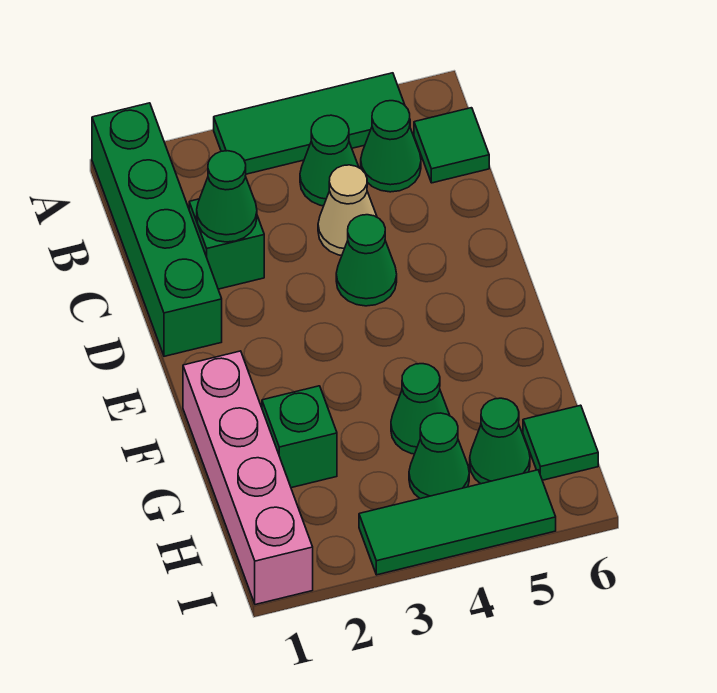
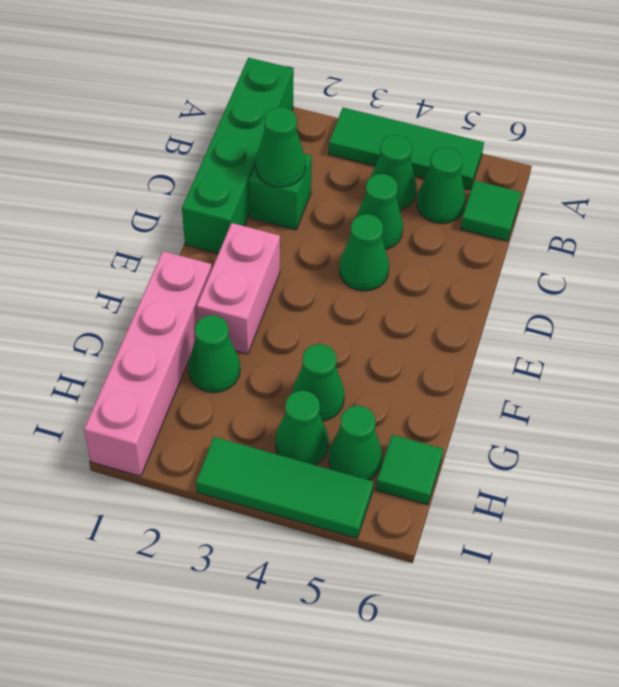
tan 1x1 cone [318,165,377,255] -> green 1x1 cone [356,174,403,250]
none -> pink 1x2 brick [197,223,280,354]
green 1x1 brick [262,386,337,488] -> green 1x1 cone [188,315,240,393]

